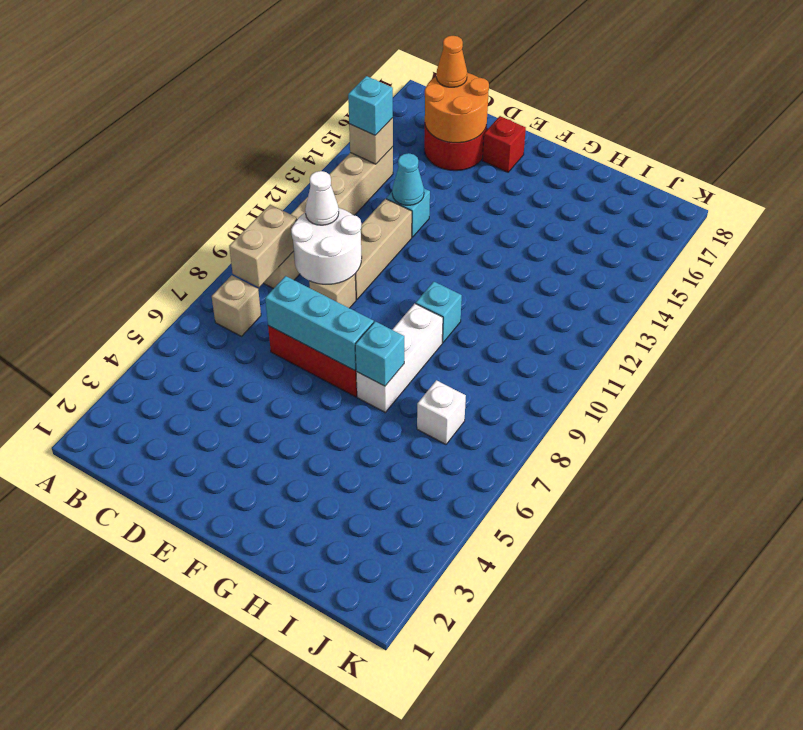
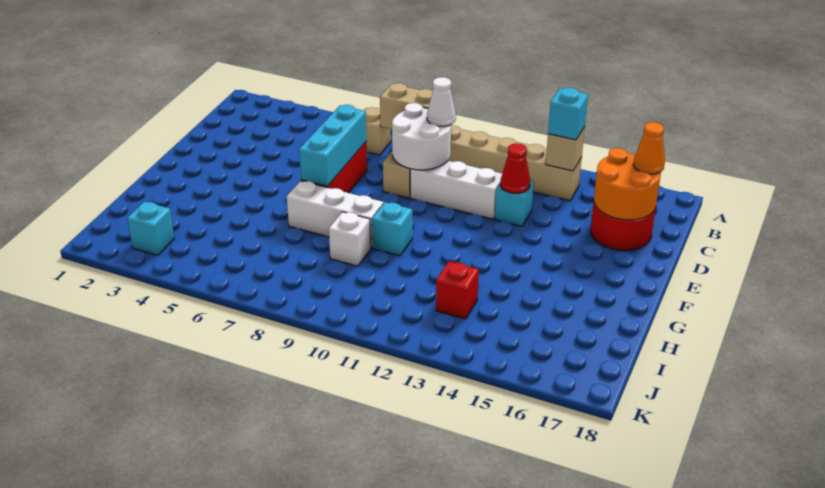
tan 1x3 brick [355,199,412,299] -> white 1x3 brick [410,161,502,219]
cyan 1x1 cone [392,153,424,205] -> red 1x1 cone [500,143,530,193]
red 1x1 brick [483,116,526,172] -> red 1x1 brick moved to [436,261,479,319]
cyan 1x1 brick [355,321,404,386] -> cyan 1x1 brick moved to [127,202,174,255]
white 1x1 brick [417,380,466,444] -> white 1x1 brick moved to [329,212,371,266]

